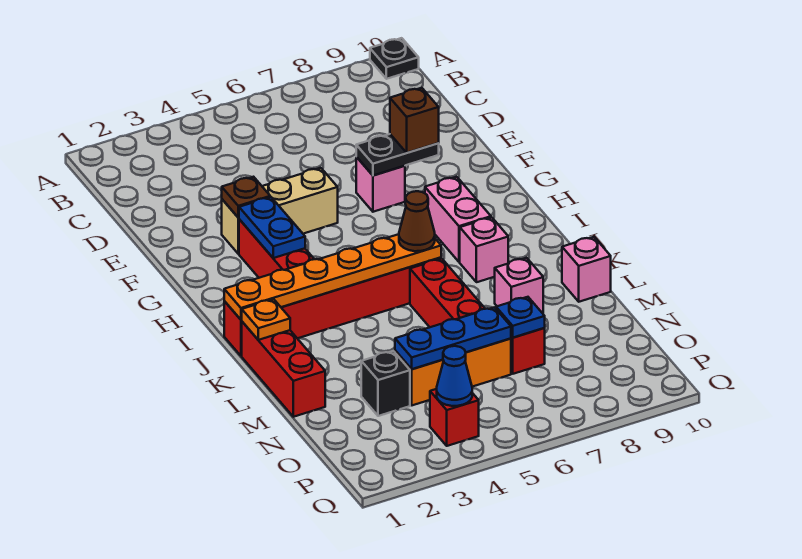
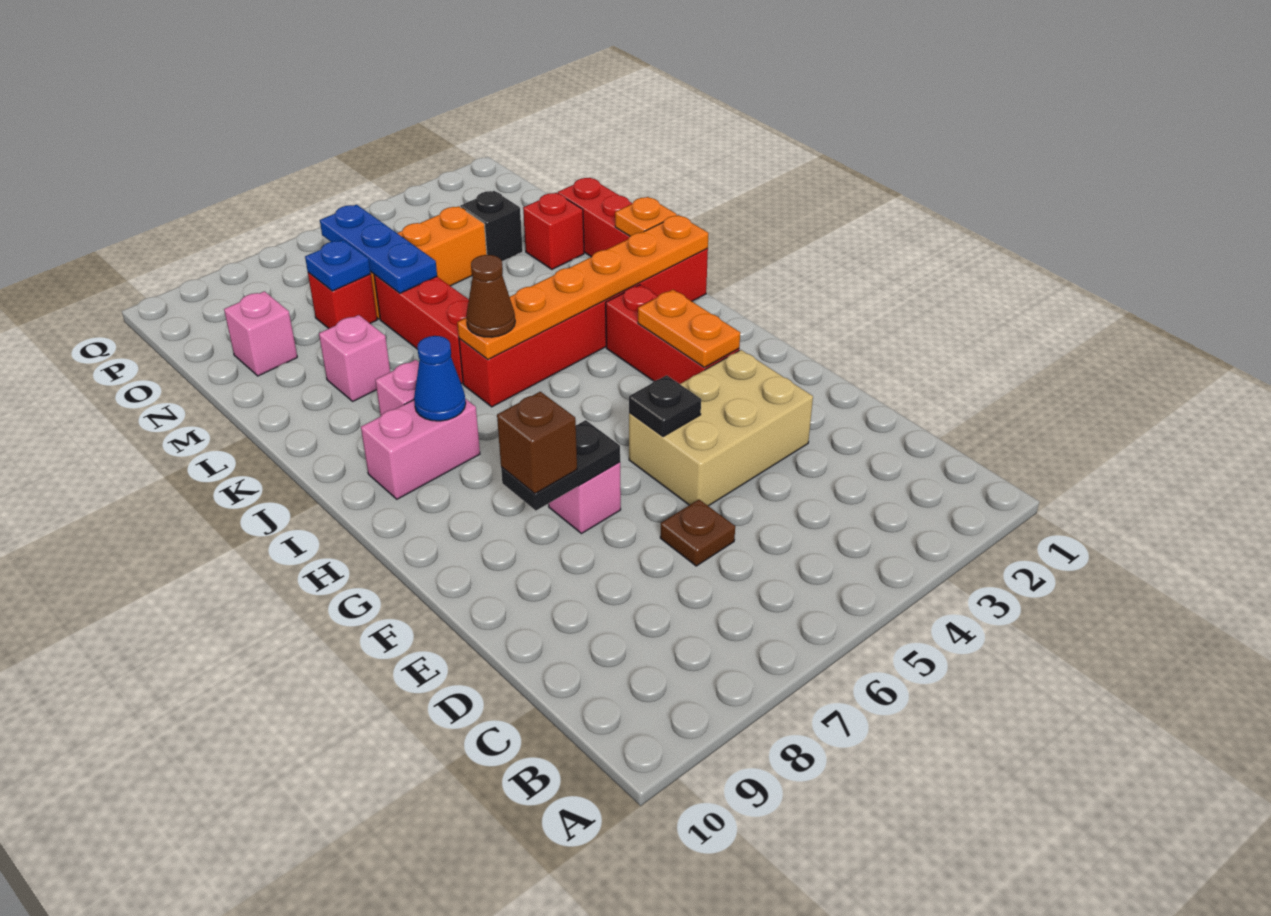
black 1x1 plate [370,38,419,79] -> black 1x1 plate moved to [629,375,701,437]
tan 1x3 brick [222,168,338,254] -> tan 2x3 brick [629,350,813,506]
brown 1x1 plate [222,177,270,218] -> brown 1x1 plate moved to [660,500,735,566]
blue 1x2 plate [239,197,305,258] -> orange 1x2 plate [638,290,740,367]
pink 1x2 brick [425,177,491,262] -> pink 1x2 brick turned to [361,399,480,499]
pink 1x1 brick [562,237,611,302] -> pink 1x1 brick moved to [224,291,297,376]
blue 1x3 plate [395,307,511,369] -> blue 1x3 plate turned to [320,205,437,293]
red 1x1 brick [430,389,479,446] -> red 1x1 brick moved to [523,193,584,269]
blue 1x1 cone [437,346,472,406] -> blue 1x1 cone moved to [414,336,466,421]

